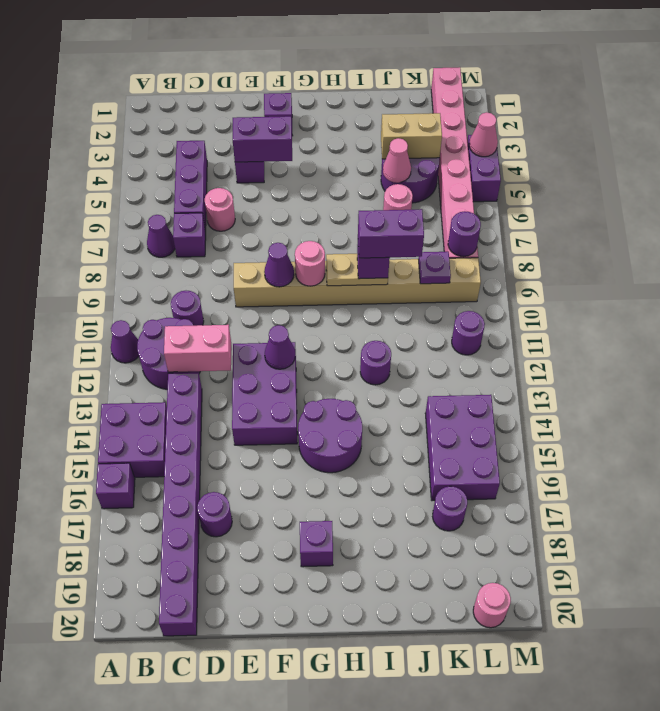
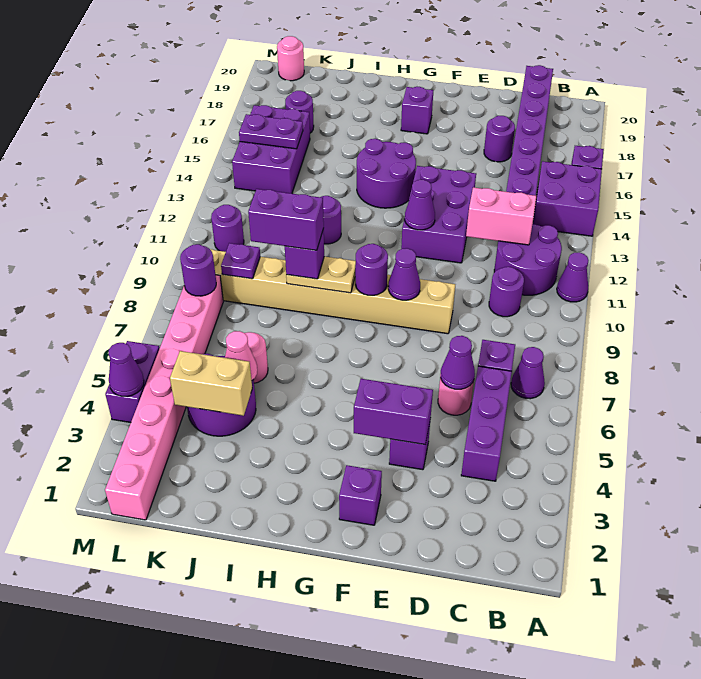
none -> purple 1x1 cone [440,336,475,390]
pink 1x1 round brick [295,241,325,286] -> purple 1x1 round brick [355,244,388,295]
none -> purple 1x2 plate [239,114,303,149]
pink 1x1 cone [469,112,498,157] -> purple 1x1 cone [109,343,144,396]

